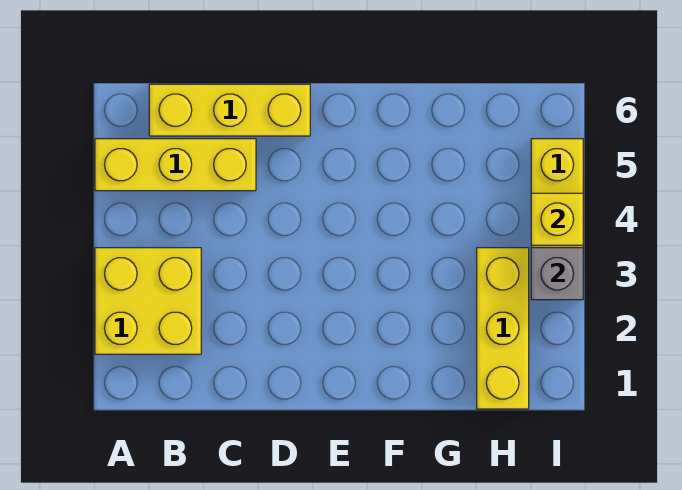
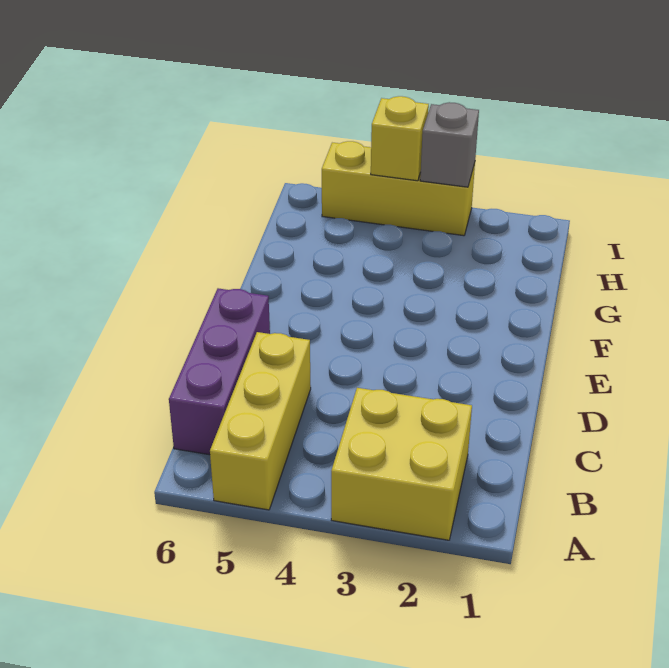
yellow 1x3 brick [149,84,310,136] -> purple 1x3 brick [169,288,270,455]
yellow 1x3 brick [477,248,529,409] -> none

